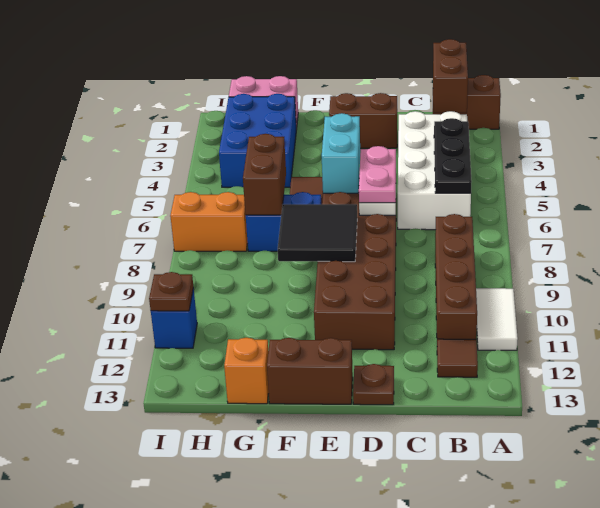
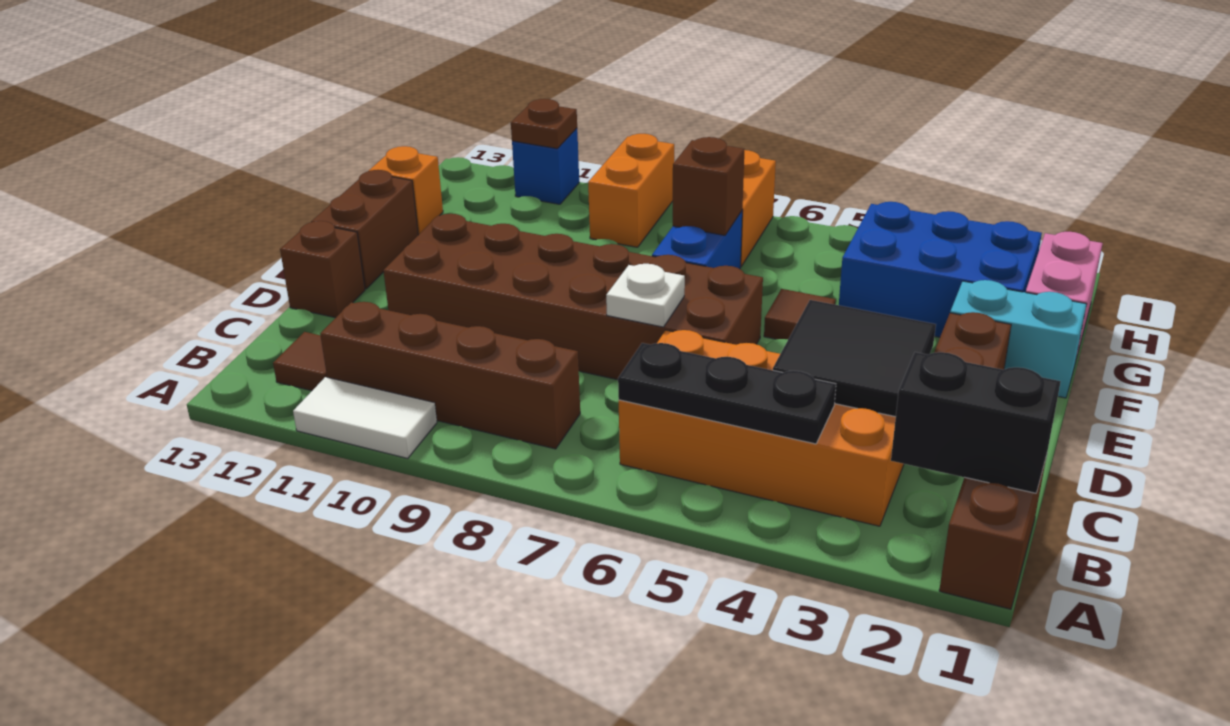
brown 1x2 brick [433,39,468,113] -> black 1x2 brick [891,352,1061,493]
white 2x4 brick [398,111,471,230] -> orange 2x4 brick [619,330,904,526]
pink 1x2 plate [358,146,396,203] -> none
brown 1x1 plate [353,364,394,405] -> brown 1x1 brick [280,221,365,318]
cyan 1x2 brick [322,113,360,193] -> cyan 1x2 brick moved to [950,280,1087,398]
black 2x2 tile [278,204,357,262] -> black 2x2 tile moved to [773,300,936,417]
brown 1x2 brick [243,134,286,215] -> brown 1x1 brick [673,137,744,235]
none -> orange 1x2 brick [588,134,674,247]

